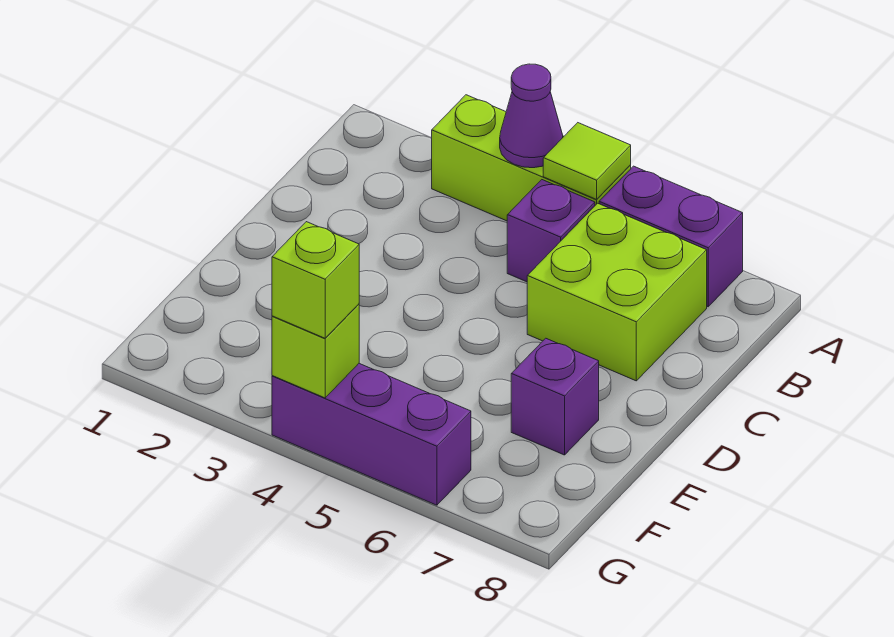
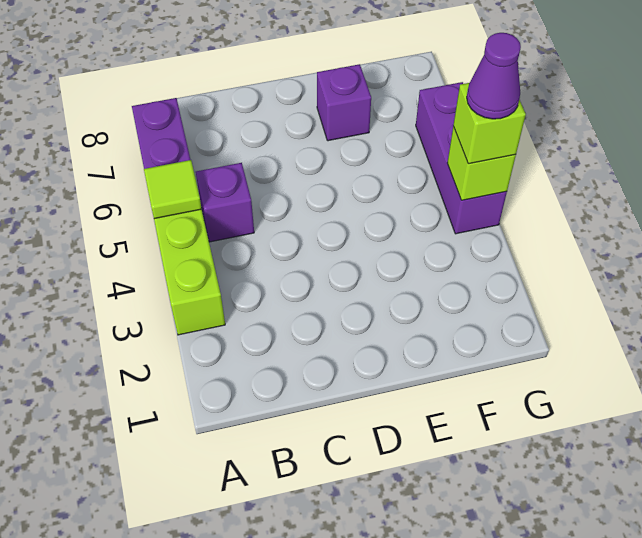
purple 1x1 cone [500,64,563,168] -> purple 1x1 cone moved to [467,33,521,119]
lime 2x2 brick [527,203,707,381] -> none

